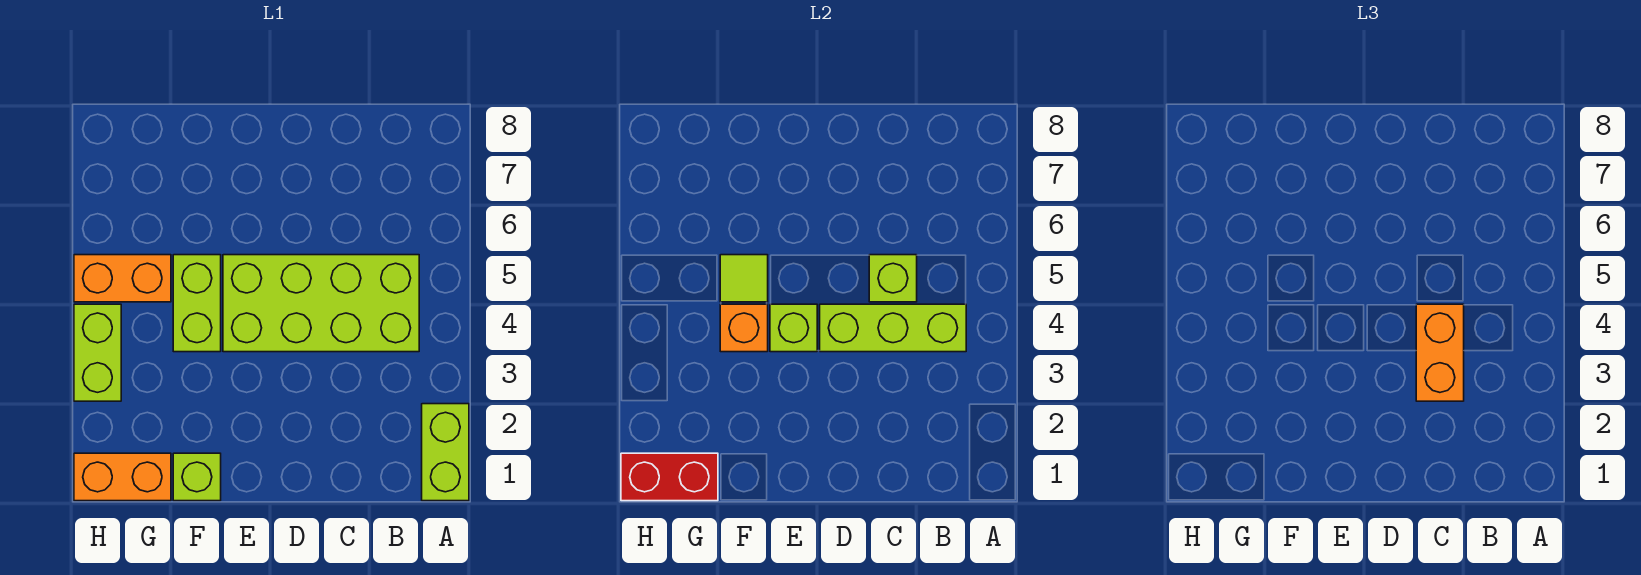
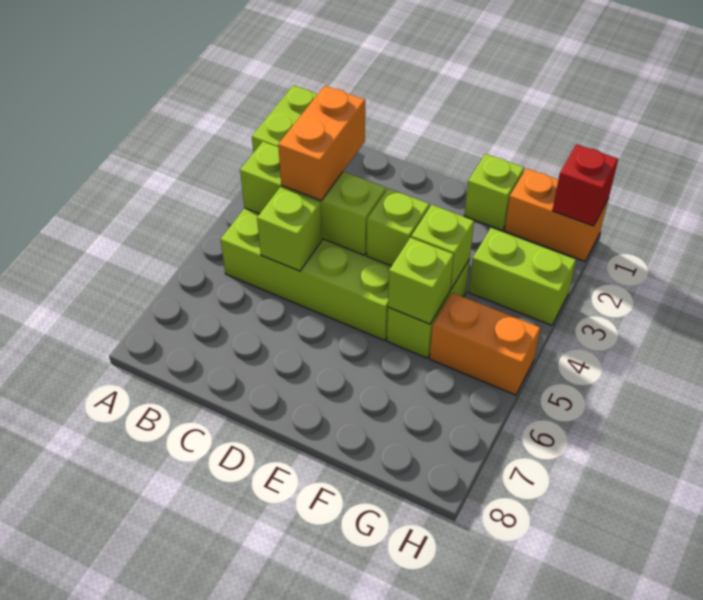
orange 1x1 brick [720,304,768,352] -> lime 1x1 brick [411,205,474,289]
lime 1x1 tile [720,255,768,302] -> lime 1x1 brick [388,238,454,324]
red 1x2 brick [621,453,718,501] -> red 1x1 brick [552,144,618,226]
lime 1x2 brick [74,304,121,401] -> lime 1x2 brick turned to [469,228,576,325]

